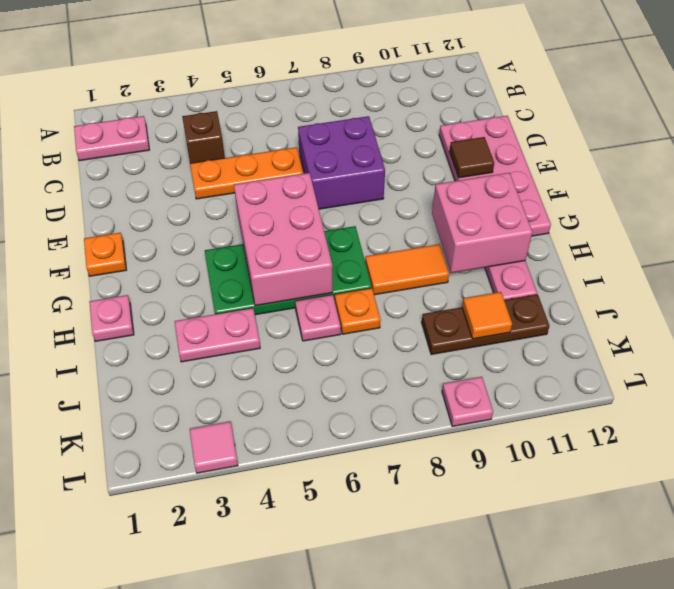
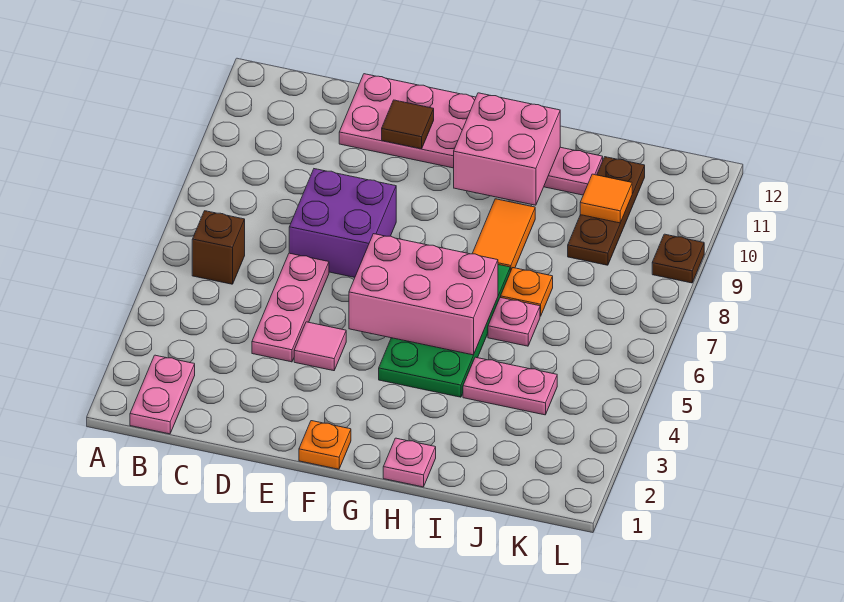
brown 1x1 brick [182,111,225,163] -> brown 1x1 brick moved to [192,211,245,284]
orange 1x3 plate [190,147,303,199] -> pink 1x3 plate [252,253,329,362]
pink 1x2 plate [175,308,260,362] -> pink 1x2 plate turned to [463,357,557,415]
pink 1x1 tile [190,422,238,473] -> pink 1x1 tile moved to [294,322,346,371]
pink 1x1 plate [442,377,493,426] -> brown 1x1 plate [652,234,704,283]

